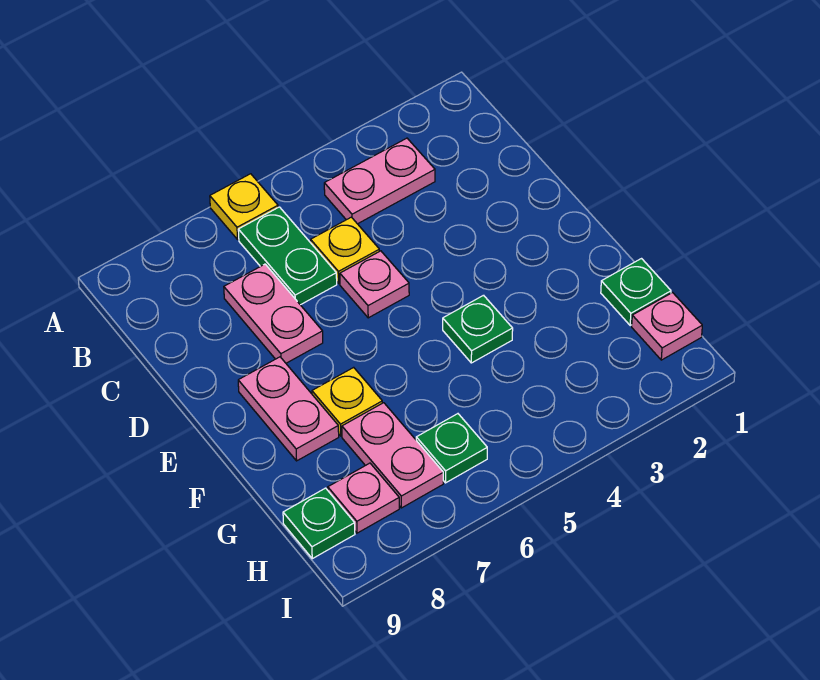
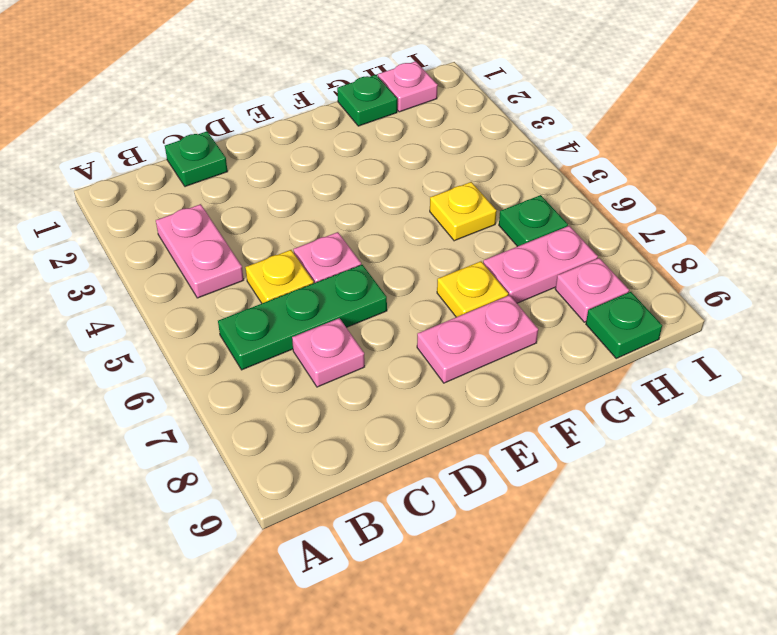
yellow 1x1 plate [210,174,278,239] -> yellow 1x1 plate moved to [430,182,497,241]
green 1x2 plate [238,207,337,305] -> green 1x3 plate [218,265,387,370]
pink 1x2 plate [224,264,323,363] -> pink 1x1 plate [292,318,365,387]
green 1x1 plate [443,295,513,363] -> green 1x1 plate moved to [165,131,228,187]

